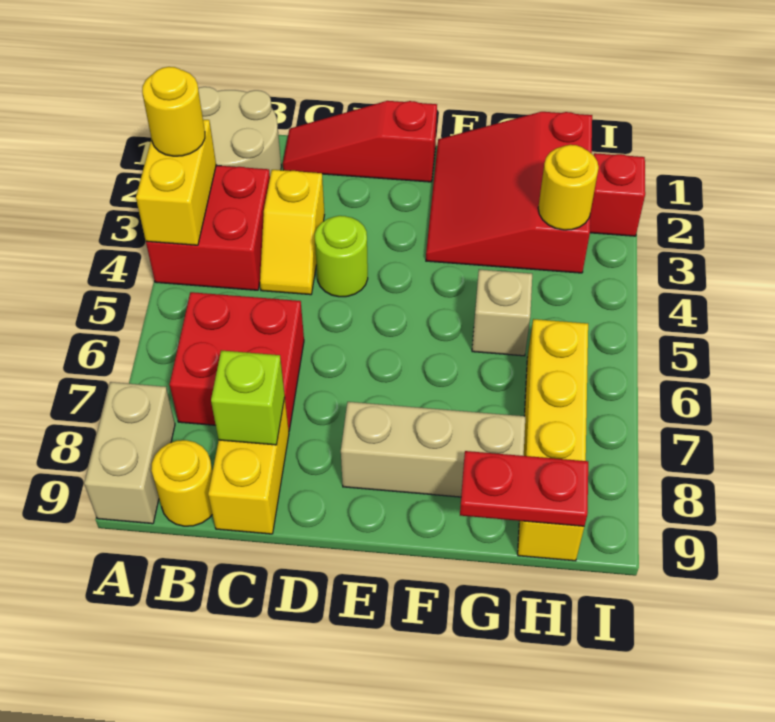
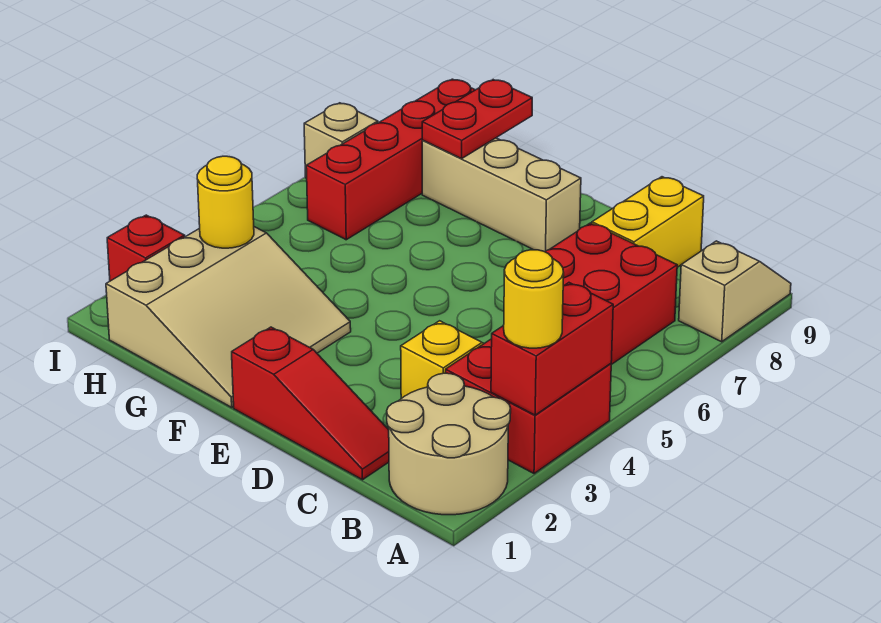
yellow 1x2 brick [136,119,216,245] -> red 1x2 brick [491,283,613,415]
tan 1x2 brick [84,382,175,524] -> tan 1x2 slope [679,241,791,342]
yellow 1x1 round brick [151,440,213,526] -> none
lime 1x1 brick [211,350,285,445] -> none
lime 1x1 round brick [315,216,368,297] -> none
red 3x3 slope [426,112,592,273] -> tan 3x3 slope [106,227,351,407]
tan 1x1 brick [472,270,532,356] -> tan 1x1 brick moved to [304,103,378,178]
red 1x2 plate [460,451,588,526] -> red 1x2 plate turned to [422,80,532,159]
yellow 1x4 brick [518,319,588,561] -> red 1x4 brick [306,79,475,240]

